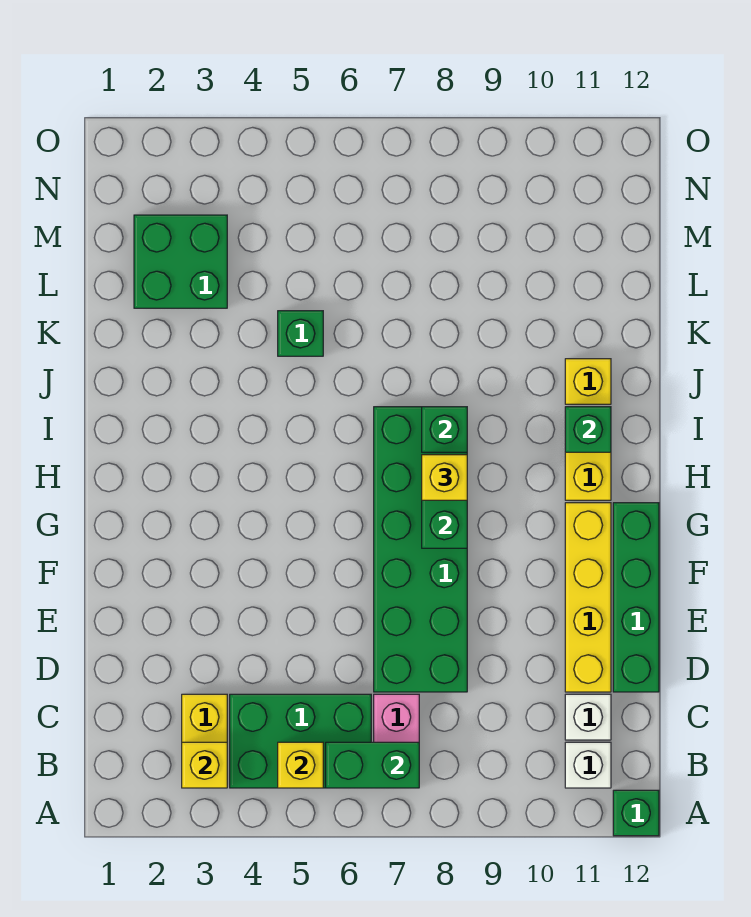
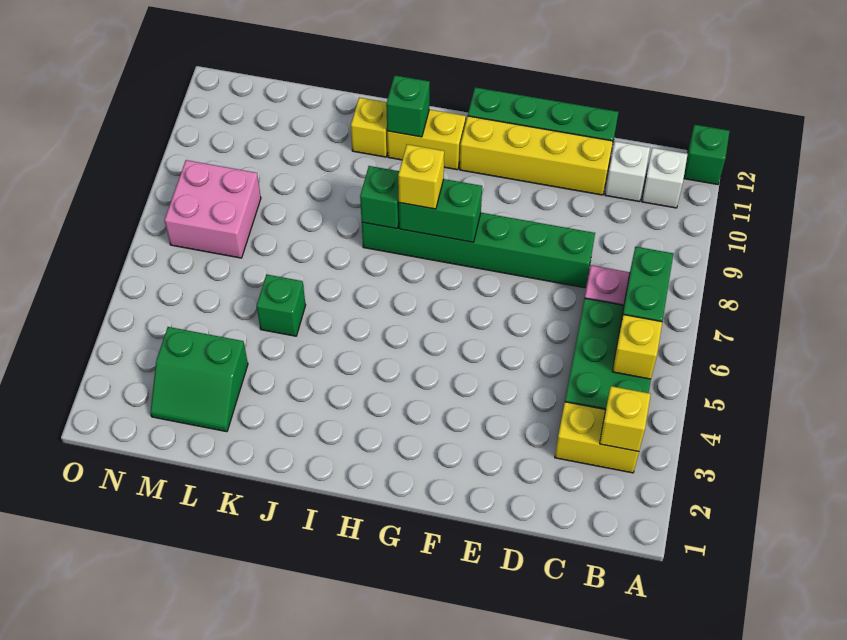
green 2x6 brick [374,407,467,692] -> green 1x6 brick [362,213,595,288]
green 2x2 brick [134,215,227,308] -> green 2x2 slope [150,327,248,432]
none -> pink 2x2 brick [164,160,261,258]

